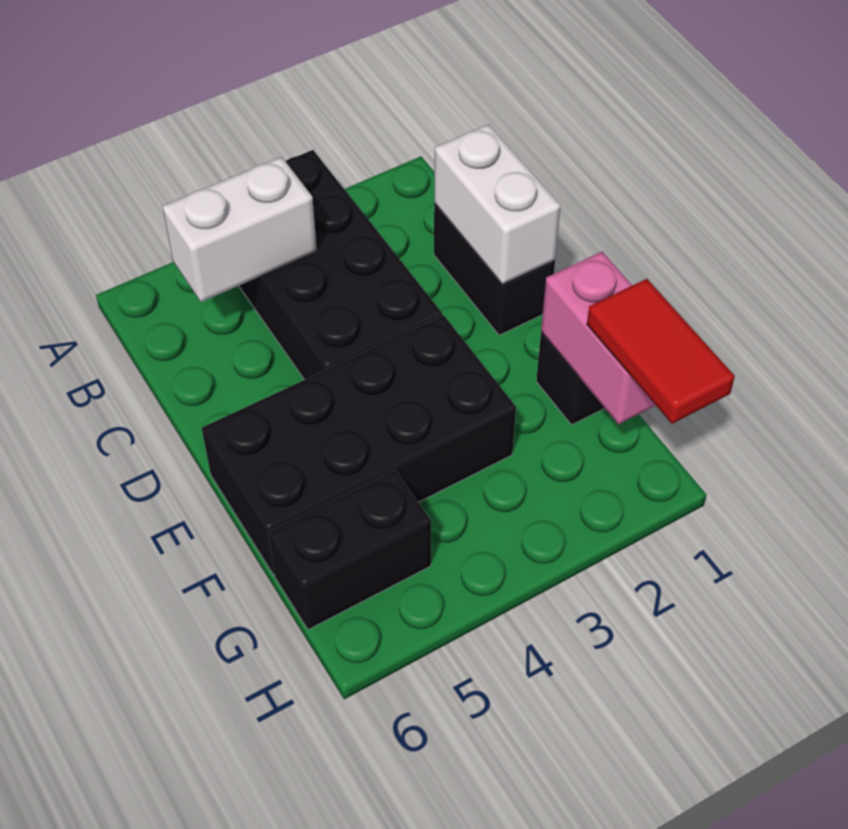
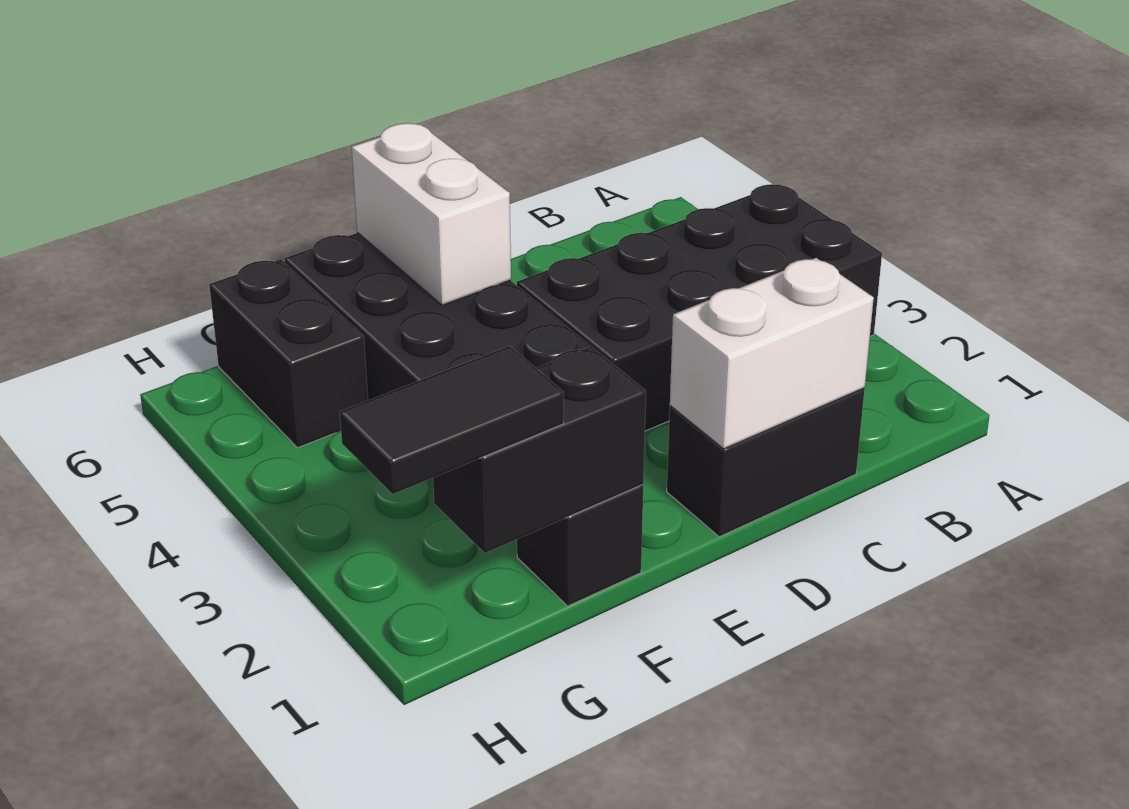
white 1x2 brick [162,157,317,302] -> white 1x2 brick moved to [352,123,511,305]
pink 1x2 brick [541,252,656,424] -> black 1x2 brick [433,346,646,553]
red 1x2 tile [587,279,735,424] -> black 1x2 tile [340,346,564,494]

